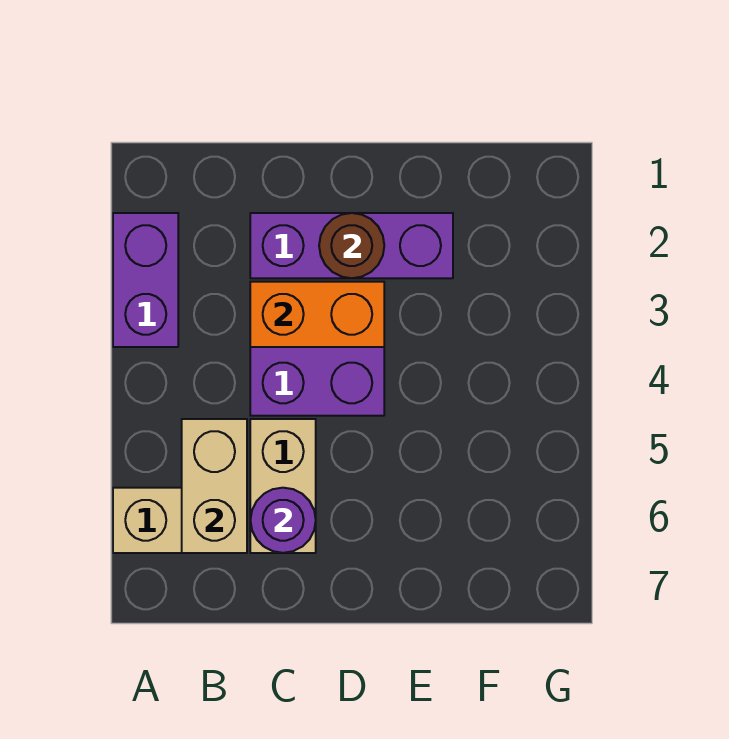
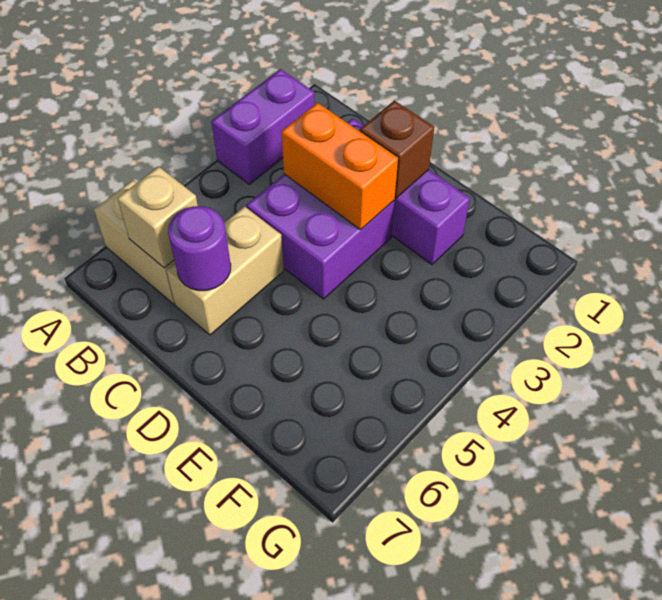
tan 1x2 brick [182,419,247,553] -> tan 1x1 brick [117,167,198,268]
brown 1x1 round brick [319,213,384,278] -> brown 1x1 brick [360,101,434,198]

